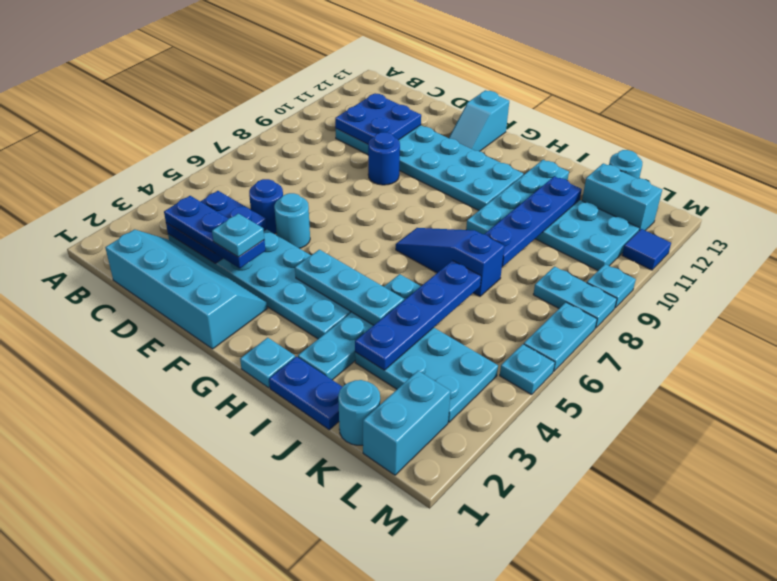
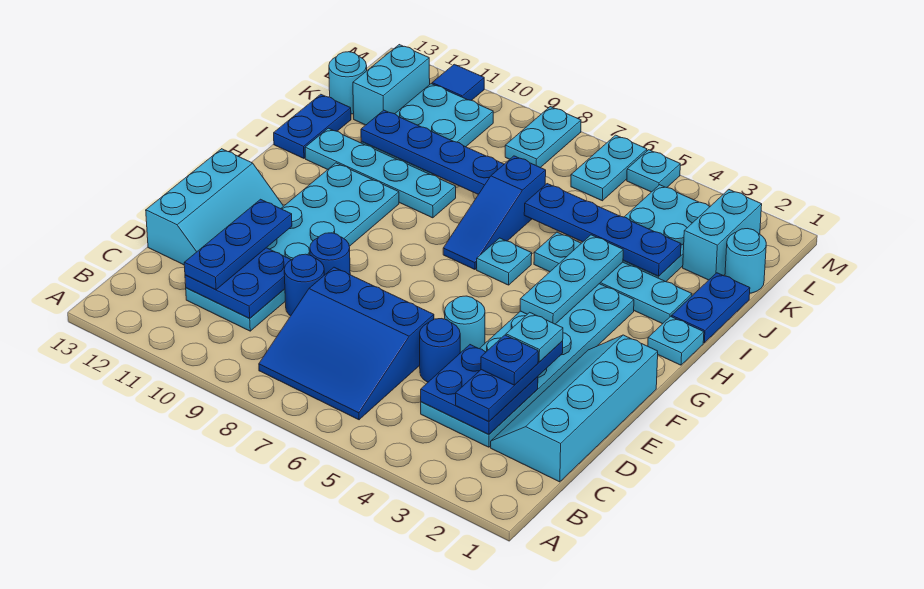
none -> blue 3x3 slope [259,267,434,420]
none -> blue 1x3 plate [184,199,292,290]
none -> blue 1x1 plate [481,335,538,385]
none -> blue 1x1 round brick [284,254,324,316]
cyan 1x2 slope [449,90,509,151] -> cyan 2x3 slope [146,149,283,265]
none -> blue 1x2 plate [274,94,351,158]
cyan 1x2 brick [363,371,451,475] -> cyan 1x2 brick turned to [683,190,762,280]
cyan 1x2 plate [524,302,597,371] -> cyan 1x2 plate turned to [571,135,647,201]
cyan 1x1 plate [587,264,636,308] -> cyan 1x1 plate moved to [477,238,532,285]

